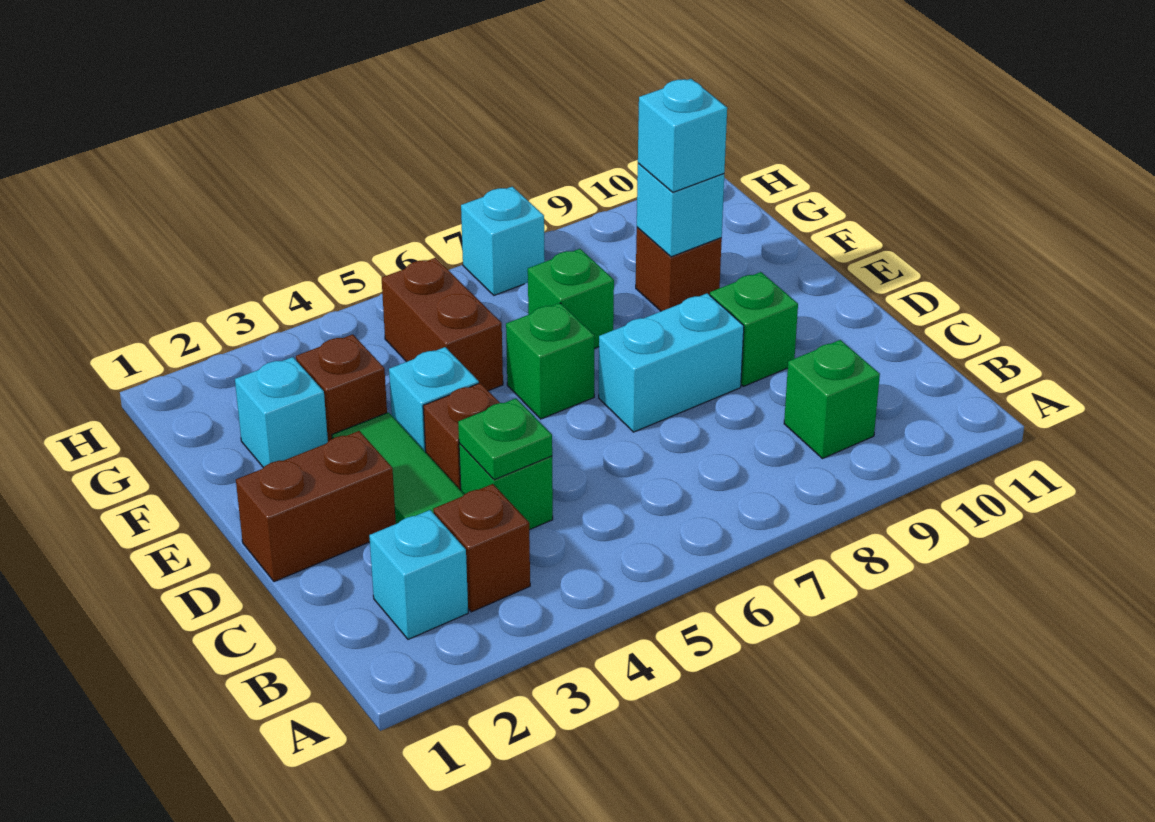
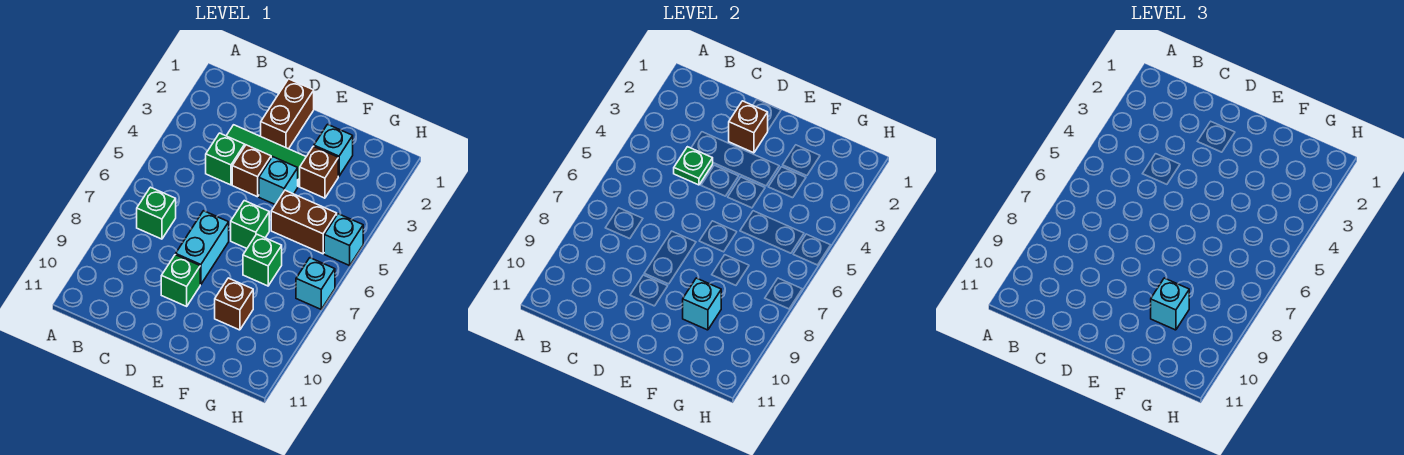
cyan 1x1 brick [369,510,468,639] -> cyan 1x1 brick moved to [324,214,363,266]
brown 1x1 brick [433,484,530,612] -> brown 1x1 brick moved to [729,101,768,153]
green 1x1 brick [784,340,880,459] -> green 1x1 brick moved to [137,187,176,239]

